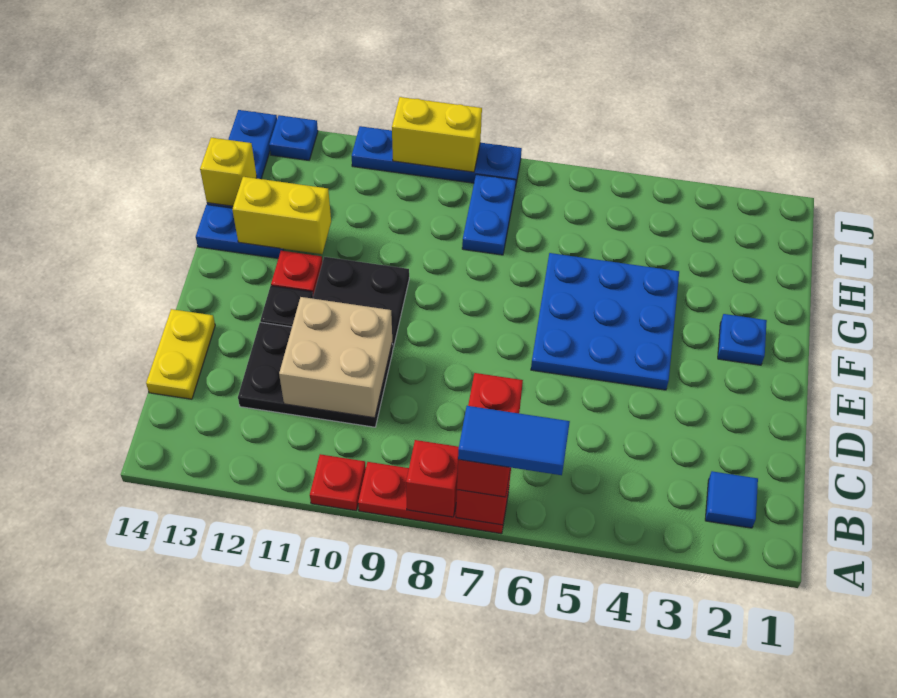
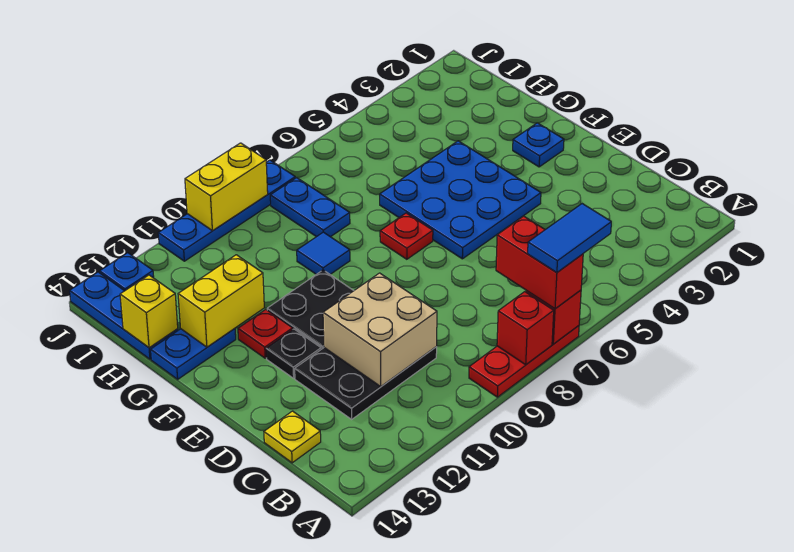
red 1x1 plate [310,454,366,511] -> red 1x1 plate moved to [380,213,433,259]
blue 1x1 tile [705,471,758,528] -> blue 1x1 tile moved to [297,232,350,274]
yellow 1x2 plate [146,309,215,399] -> yellow 1x1 plate [264,411,321,463]

